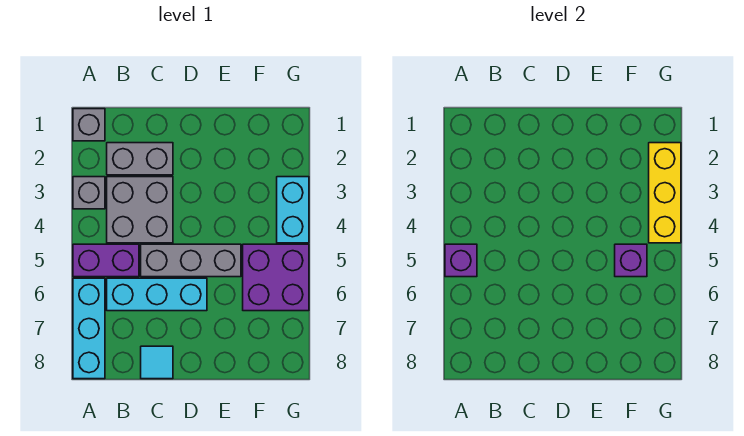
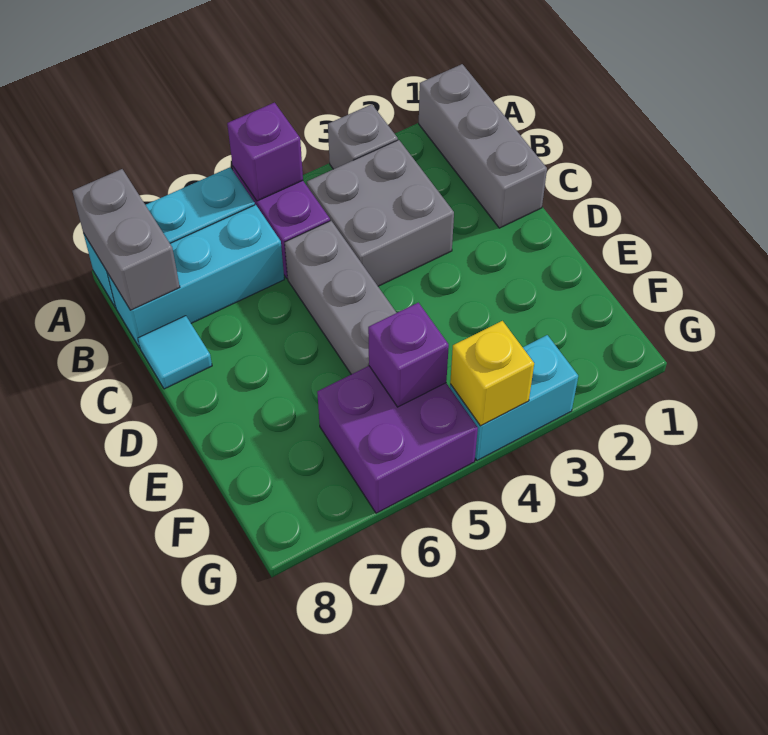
grey 1x1 brick [73,109,105,141] -> grey 1x3 brick [419,64,547,228]
grey 1x2 brick [107,143,173,175] -> grey 1x2 brick moved to [73,169,180,310]
cyan 1x3 brick [107,278,207,311] -> cyan 1x3 brick turned to [107,205,284,348]
yellow 1x3 brick [649,143,681,243] -> yellow 1x1 brick [450,321,534,426]

